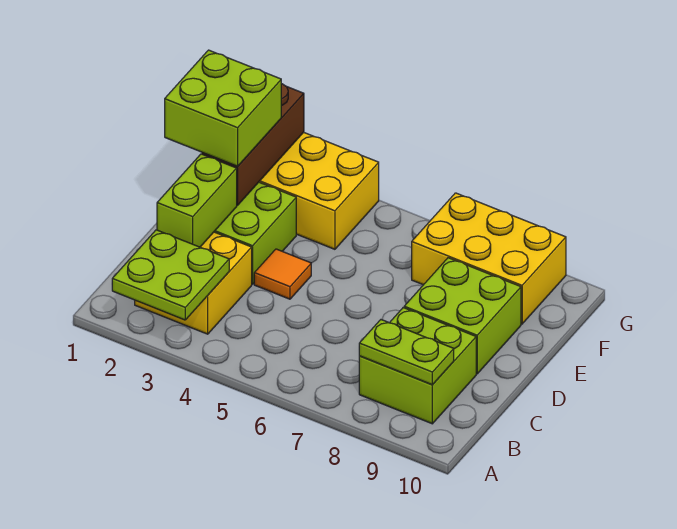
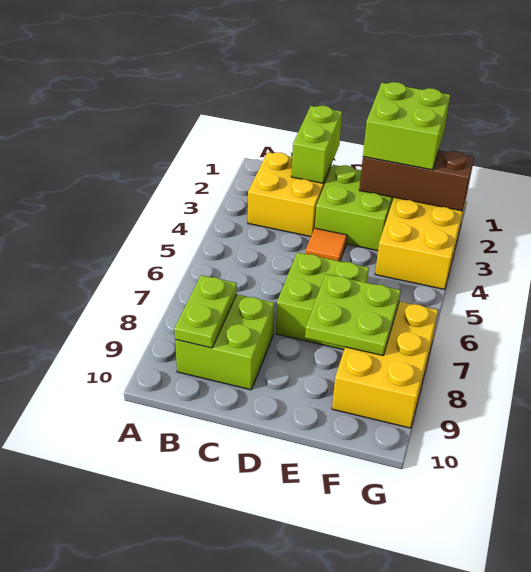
lime 2x2 plate [112,230,229,320] -> lime 2x2 plate moved to [305,274,401,356]
lime 1x2 brick [157,154,237,247] -> lime 1x2 brick turned to [291,106,342,183]
lime 2x2 brick [404,258,521,374] -> lime 2x2 brick moved to [276,252,369,350]

